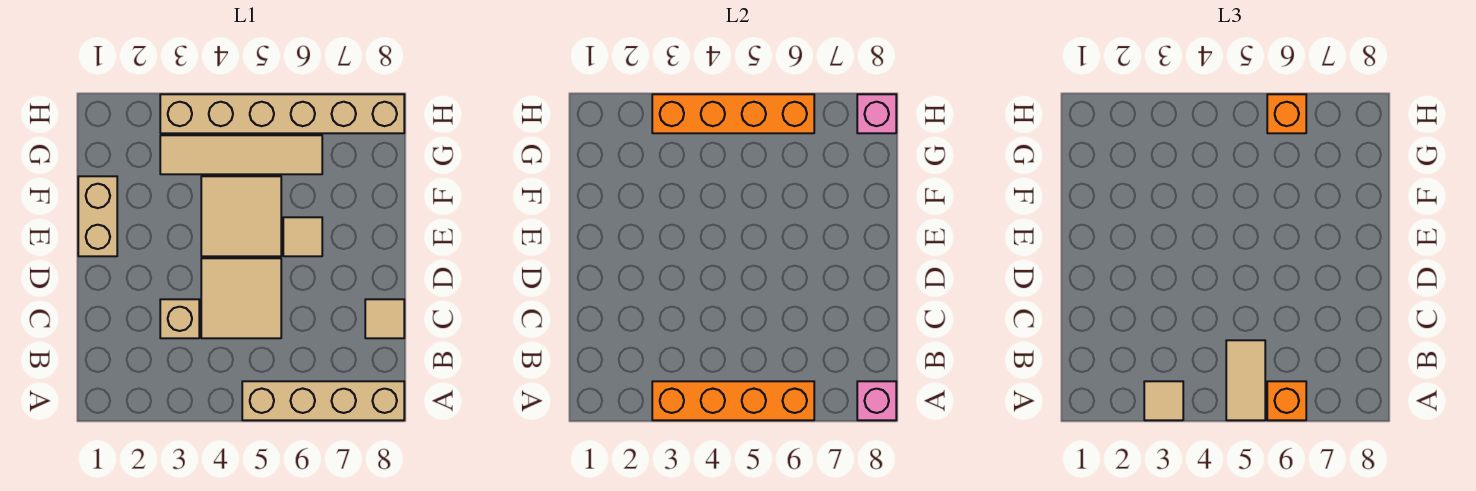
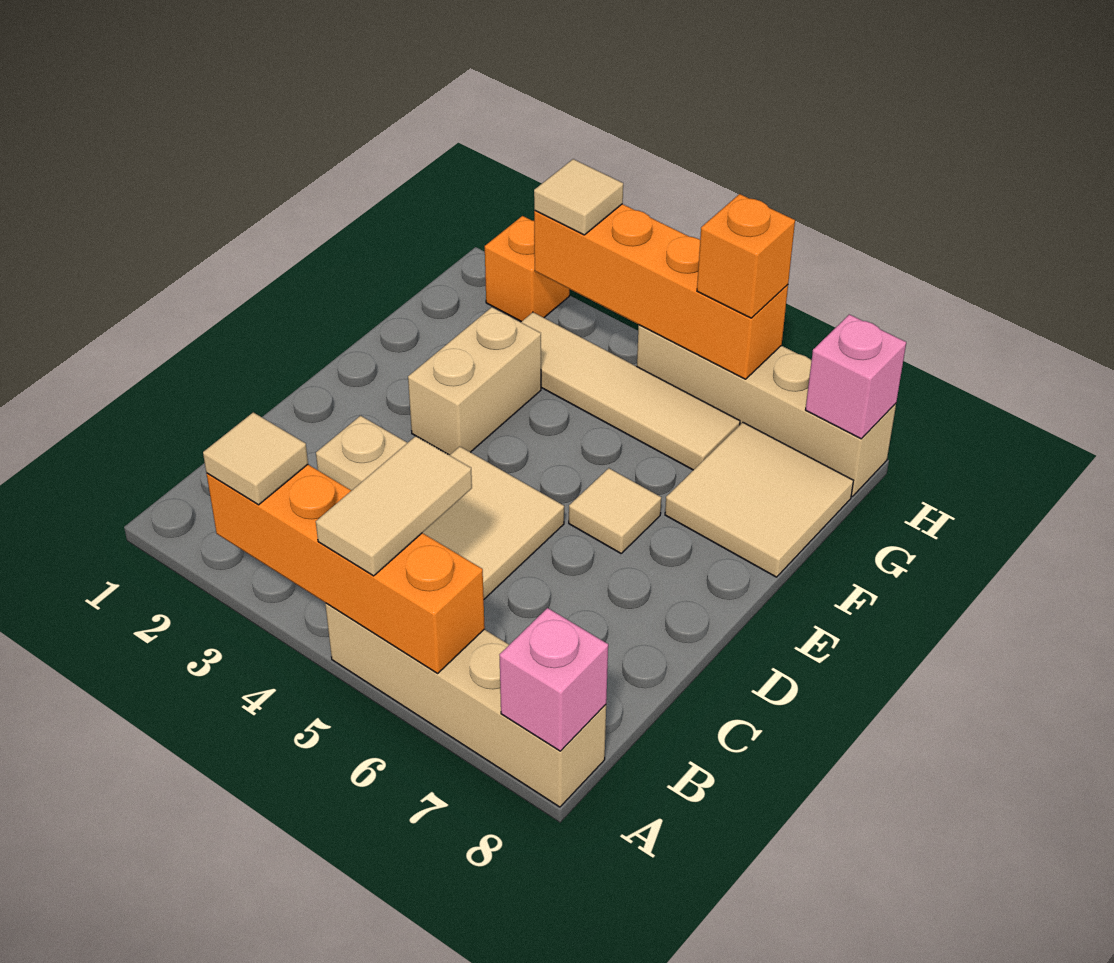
orange 1x1 brick [1267,381,1306,420] -> orange 1x1 brick moved to [485,216,569,322]
tan 1x1 tile [365,299,404,338] -> tan 1x1 tile moved to [534,159,623,235]
tan 1x2 brick [78,176,117,256] -> tan 1x2 brick moved to [408,307,541,455]
tan 2x2 tile [201,176,281,256] -> tan 2x2 tile moved to [665,422,853,577]
tan 1x6 brick [160,94,404,133] -> tan 1x4 brick [637,325,896,497]

